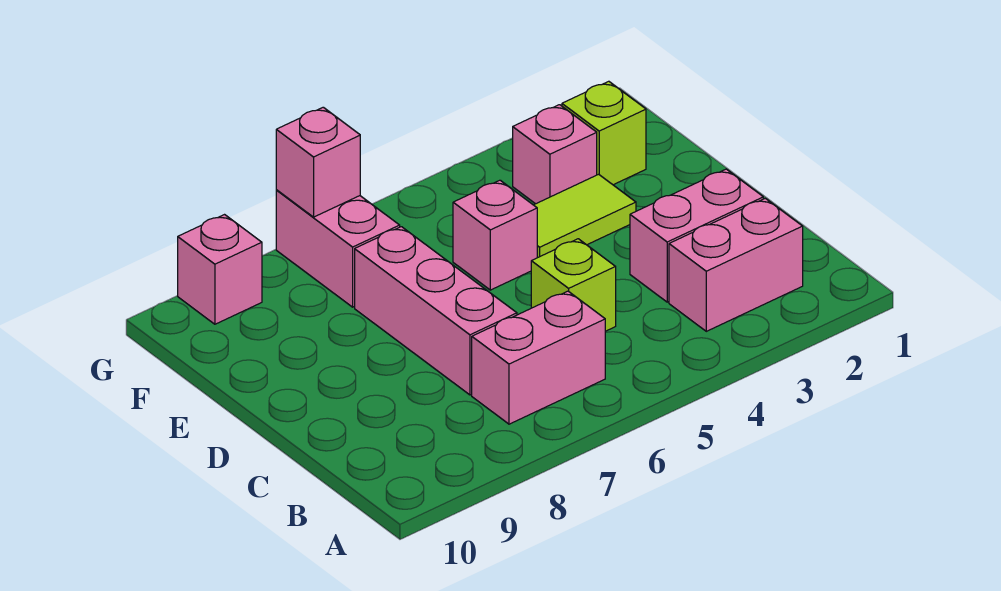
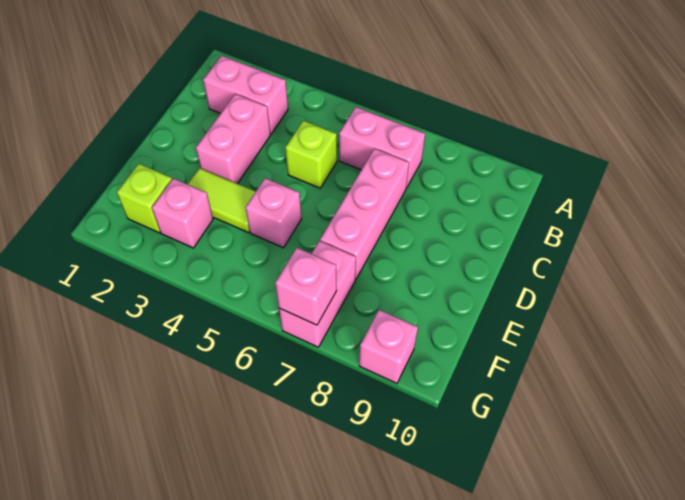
pink 1x2 brick [630,169,763,302] -> pink 1x2 brick turned to [196,94,271,184]

